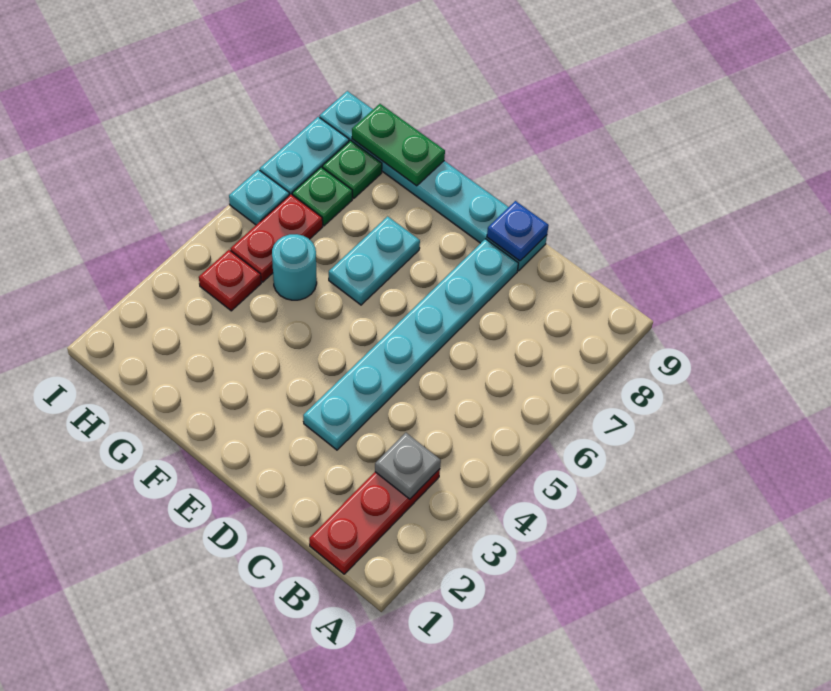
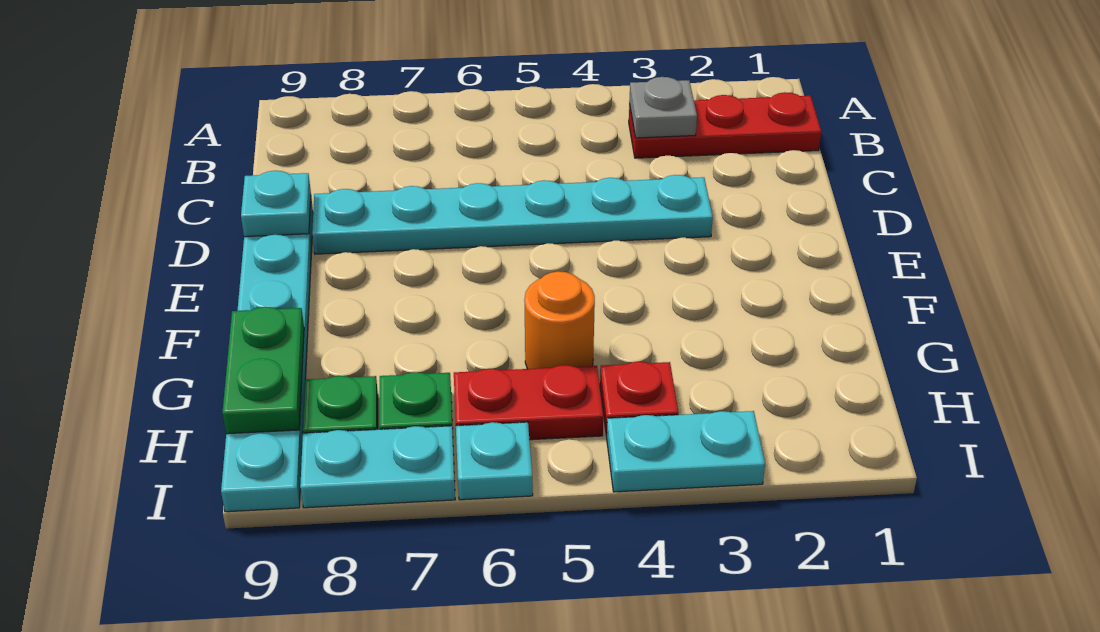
blue 1x1 plate [487,201,549,261] -> cyan 1x1 plate [241,171,311,237]
cyan 1x2 plate [329,216,420,305] -> cyan 1x2 plate moved to [607,411,765,492]
cyan 1x1 round brick [272,234,317,300] -> orange 1x1 round brick [524,271,595,369]

